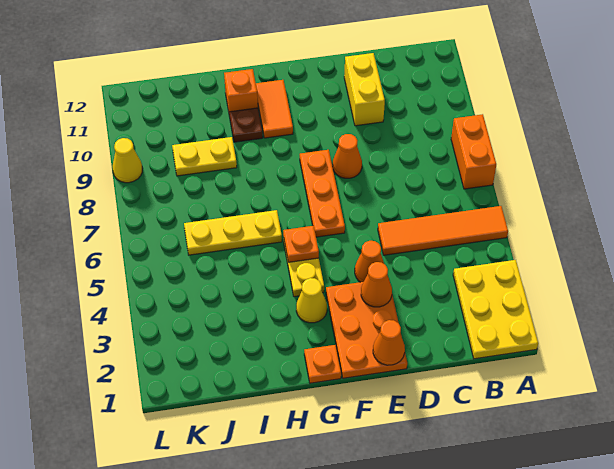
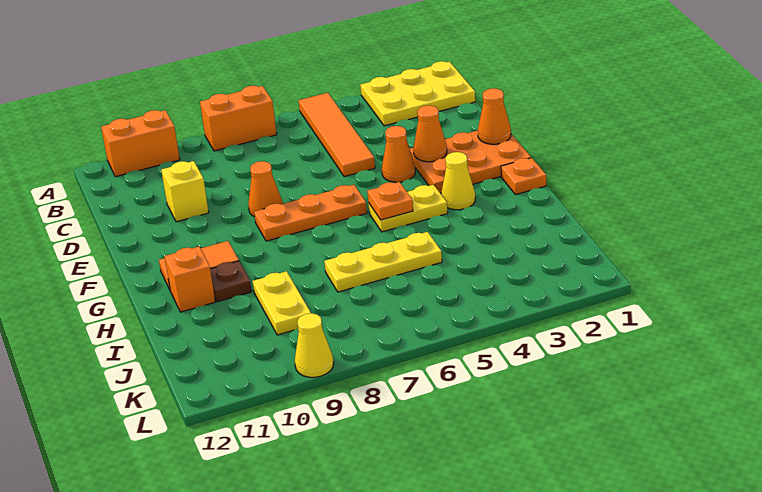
none -> orange 1x2 brick [101,110,180,177]
yellow 1x2 brick [344,53,385,126] -> yellow 1x1 brick [161,161,209,222]
yellow 1x3 plate [184,210,282,255] -> yellow 1x3 plate turned to [324,232,442,292]

